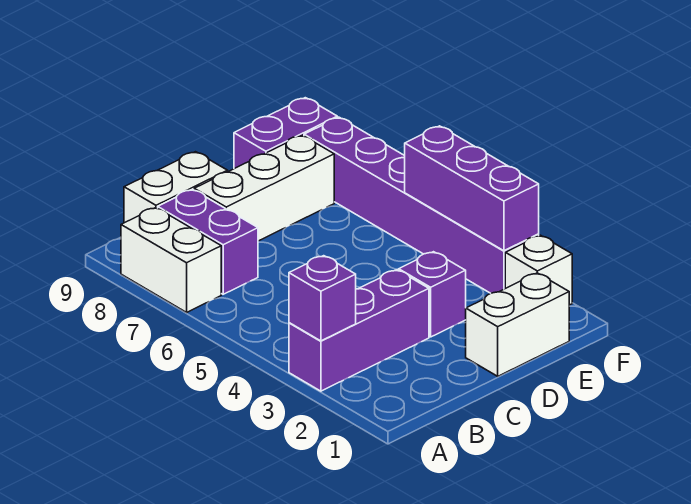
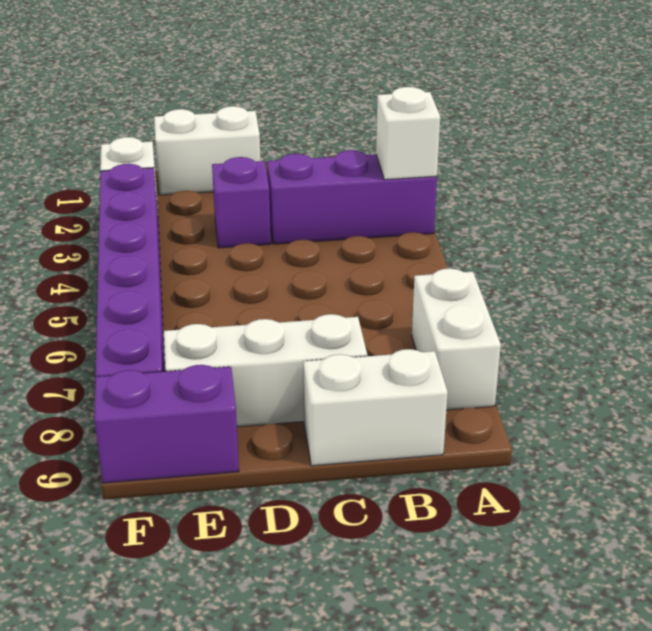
purple 1x1 brick [289,256,356,341] -> white 1x1 brick [376,87,440,180]
purple 1x2 brick [158,189,258,294] -> none
purple 1x3 brick [405,126,539,251] -> none

